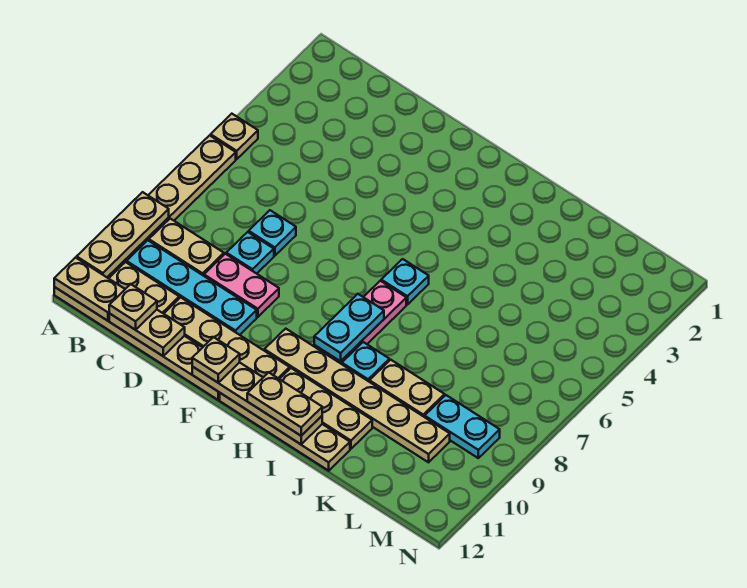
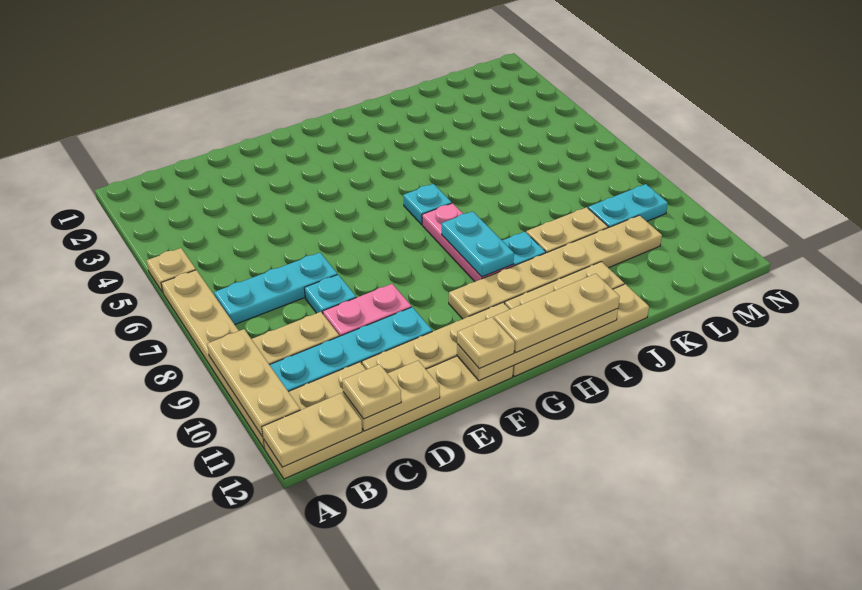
cyan 1x1 plate [249,210,296,256] -> cyan 1x3 plate [214,253,337,325]
tan 1x2 plate [247,372,322,436] -> tan 1x3 plate [494,274,620,353]

